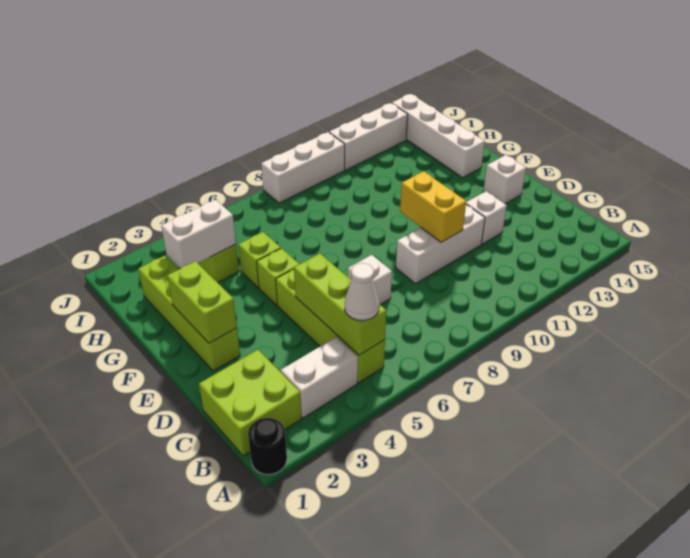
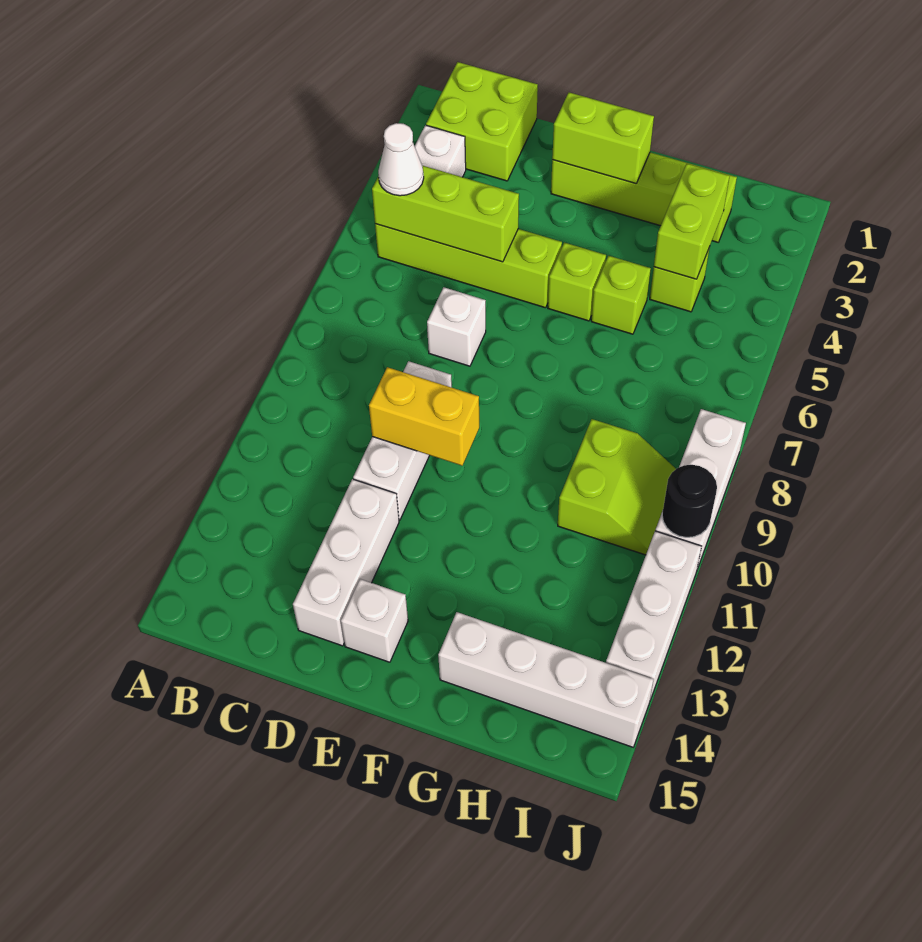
black 1x1 round brick [248,418,287,475] -> black 1x1 round brick moved to [662,465,717,537]
white 1x1 brick [466,191,507,244] -> white 1x3 brick [293,479,399,646]
white 1x2 brick [161,200,236,269] -> lime 1x2 brick [654,164,730,279]
none -> lime 2x2 slope [558,419,676,555]

